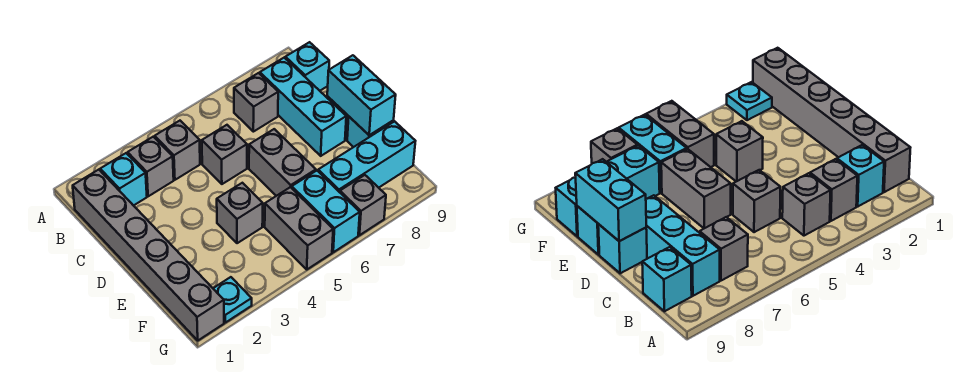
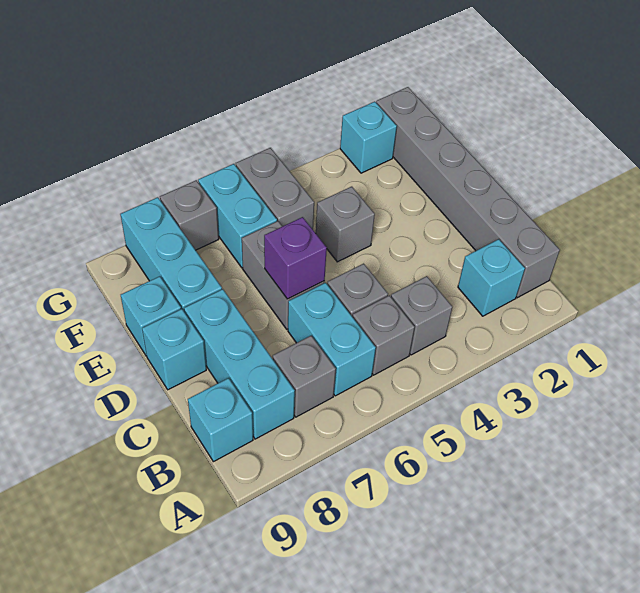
grey 1x1 brick [128,137,174,196] -> grey 1x1 brick moved to [353,295,415,375]
none -> purple 1x1 brick [264,217,327,299]
cyan 1x2 brick [327,55,396,135] -> cyan 1x2 brick moved to [288,283,376,396]
cyan 1x3 brick [318,121,415,192] -> cyan 1x3 brick turned to [120,197,222,311]
cyan 1x1 plate [213,277,252,323] -> cyan 1x1 brick [340,102,397,173]

